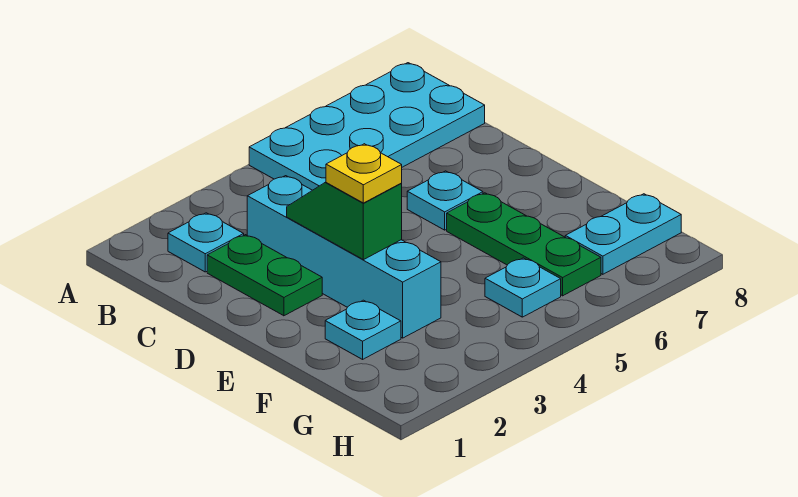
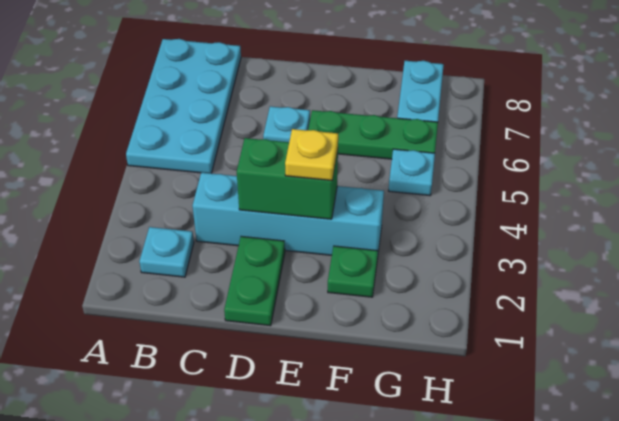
green 1x2 plate [207,235,322,316] -> green 1x2 plate turned to [224,236,285,326]
green 1x2 slope [287,182,402,260] -> green 1x2 brick [237,138,338,219]
cyan 1x1 plate [325,300,401,359] -> green 1x1 plate [328,246,378,297]

